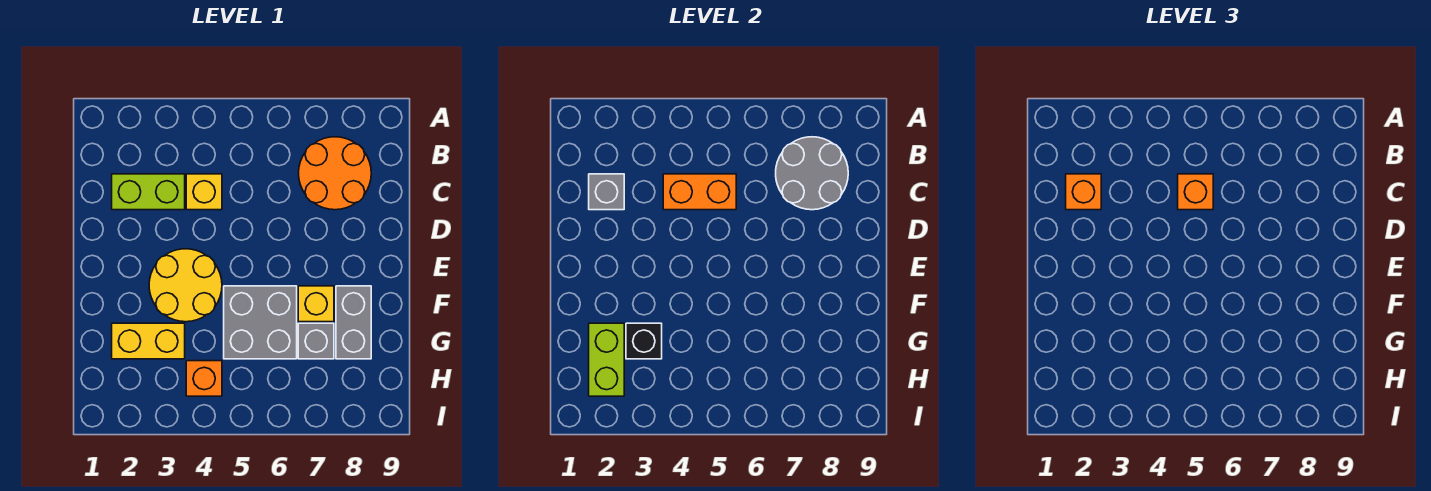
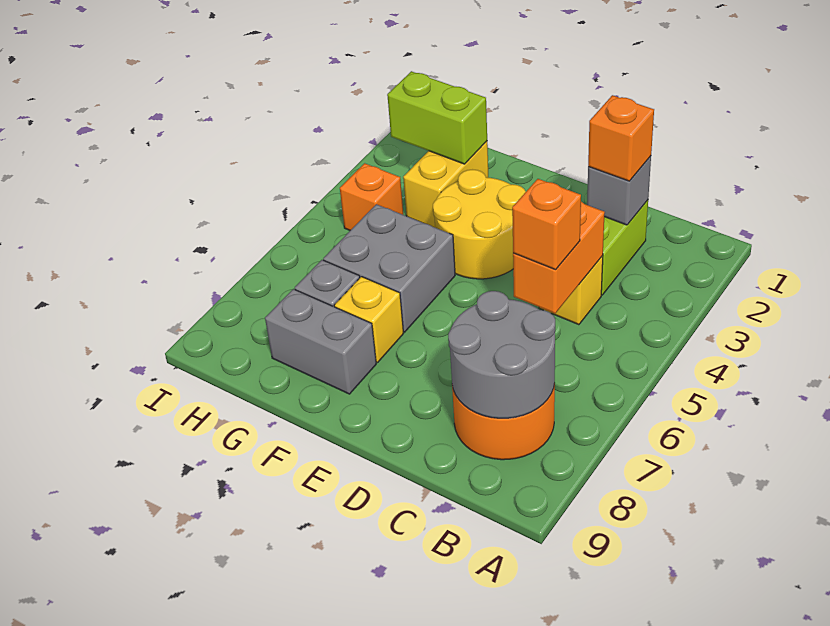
black 1x1 brick [626,323,662,359] -> none

